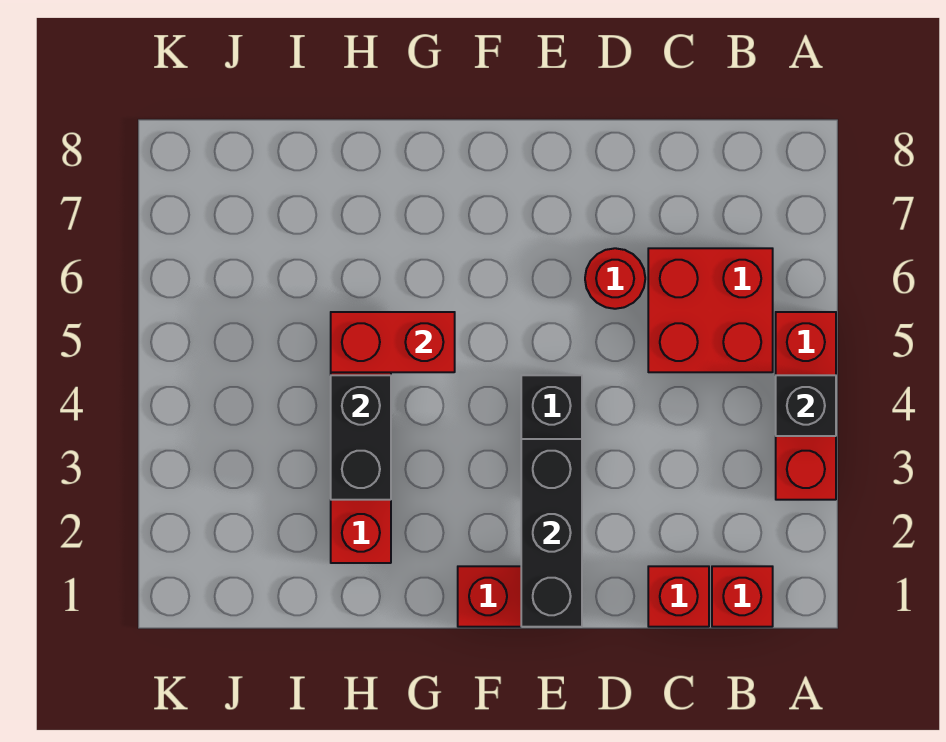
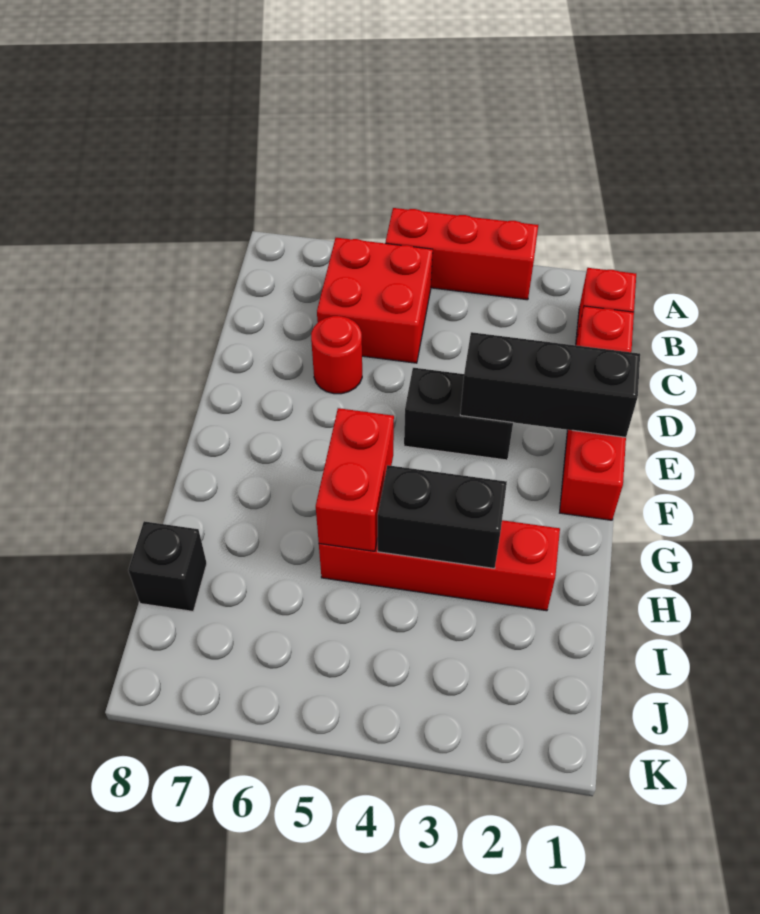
black 1x1 brick [776,375,836,436] -> black 1x1 brick moved to [128,521,207,611]

